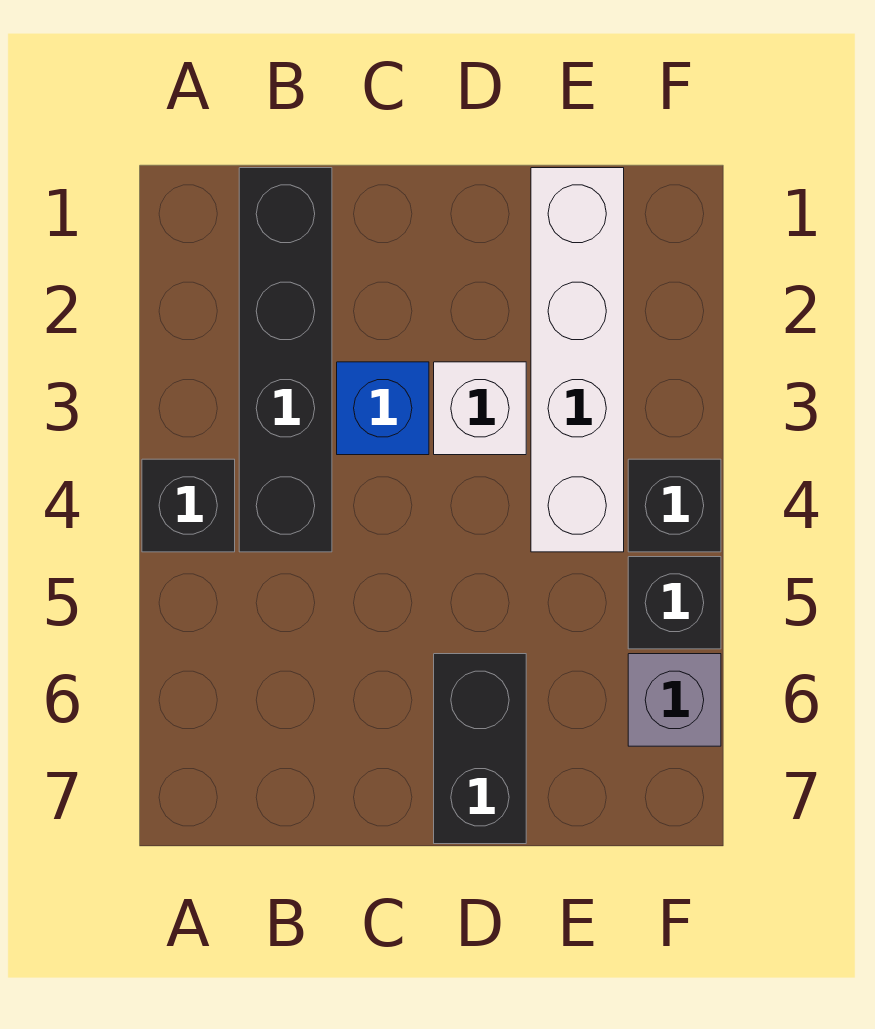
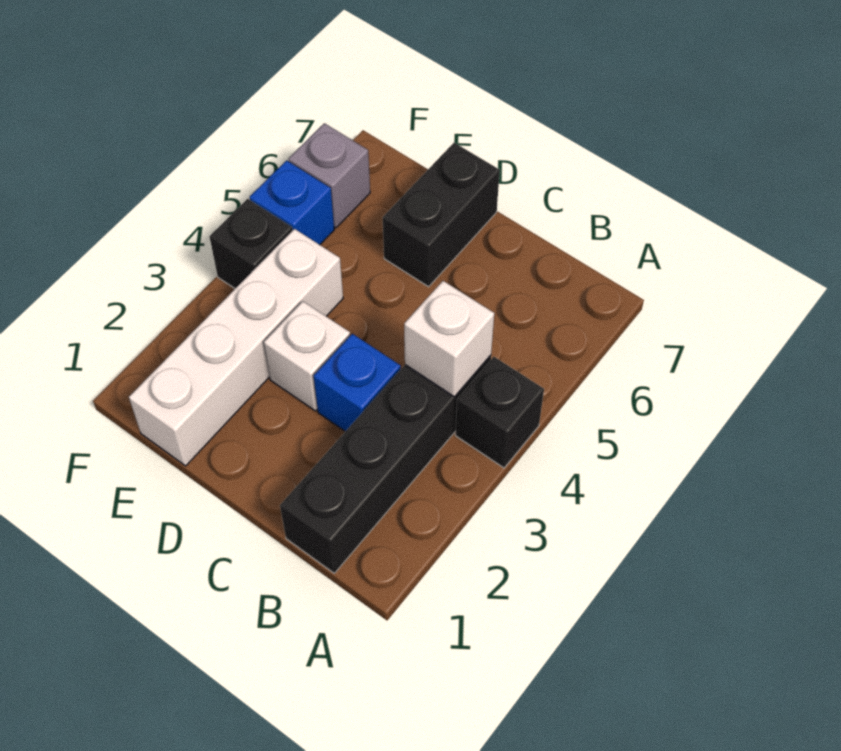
none -> white 1x1 brick [404,281,494,397]
black 1x1 brick [628,557,721,649] -> blue 1x1 brick [250,160,334,245]

